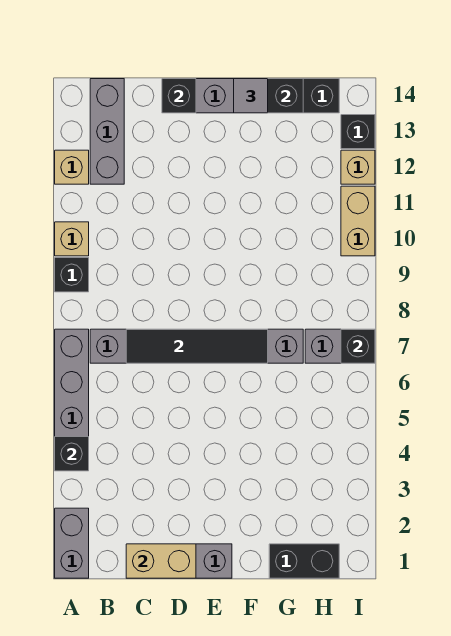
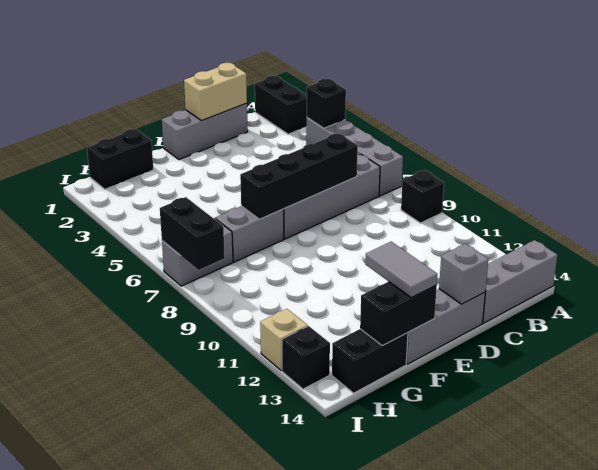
grey 1x2 brick [55,508,89,578] -> black 1x2 brick [255,76,307,134]
tan 1x1 brick [55,222,89,256] -> none
tan 1x1 brick [55,150,89,184] -> none
grey 1x3 brick [90,79,124,184] -> grey 1x3 brick turned to [483,240,557,323]
black 1x4 tile [126,329,268,363] -> black 1x4 brick [240,133,358,219]
black 1x1 brick [162,79,196,113] -> grey 1x1 brick [439,244,488,304]
grey 1x1 tile [234,79,268,113] -> grey 1x2 tile [365,242,437,298]
black 1x1 brick [341,329,375,363] -> black 1x2 brick [160,197,225,270]
tan 1x2 brick [341,186,375,256] -> none

